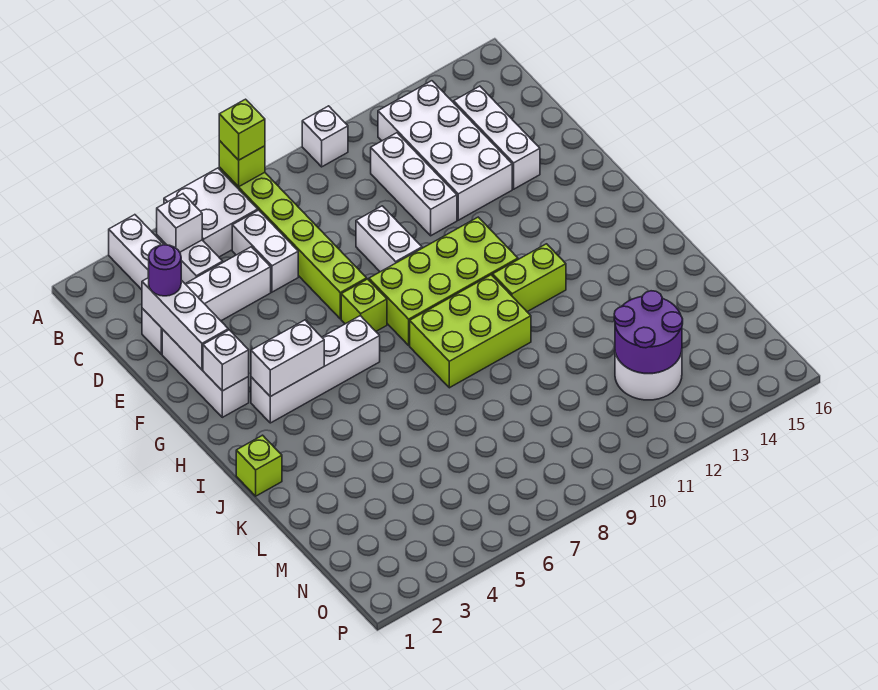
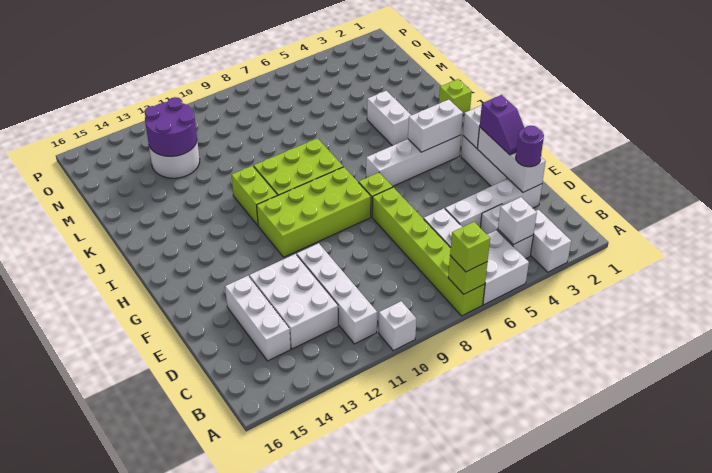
white 2x4 brick [378,81,512,220] -> white 2x3 brick [249,254,338,349]
white 1x3 brick [371,133,457,236] -> white 1x4 brick [297,243,377,344]
none -> purple 1x2 slope [480,95,524,155]
white 1x2 brick [356,206,422,272] -> white 1x2 brick moved to [367,91,411,146]
lime 1x2 brick [493,244,566,312] -> lime 1x2 brick turned to [231,166,278,225]

